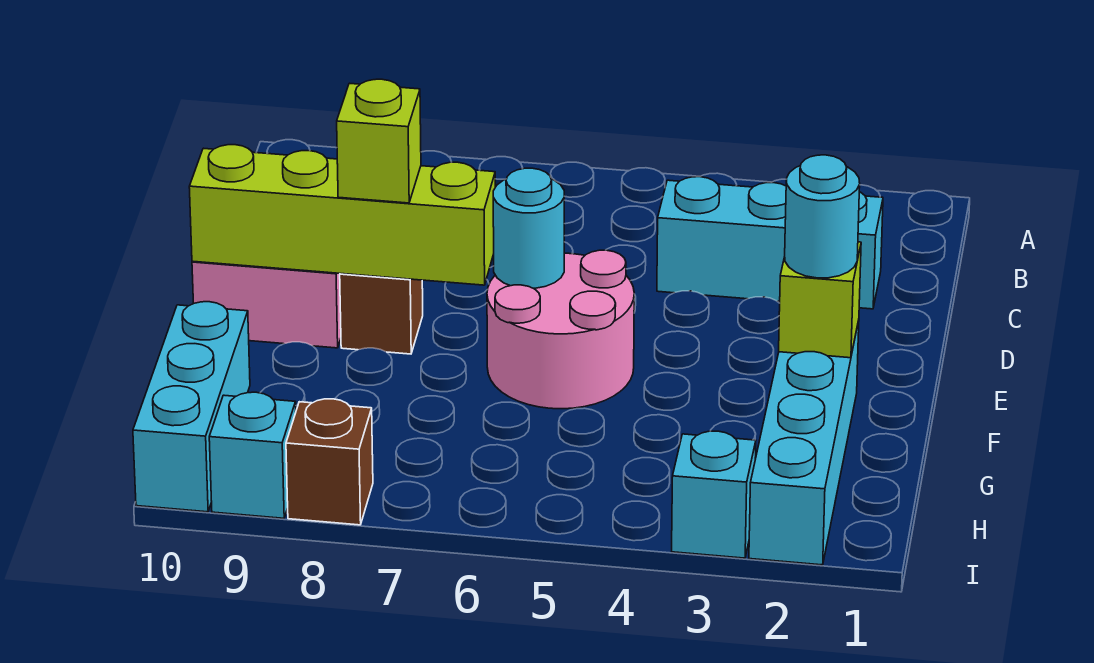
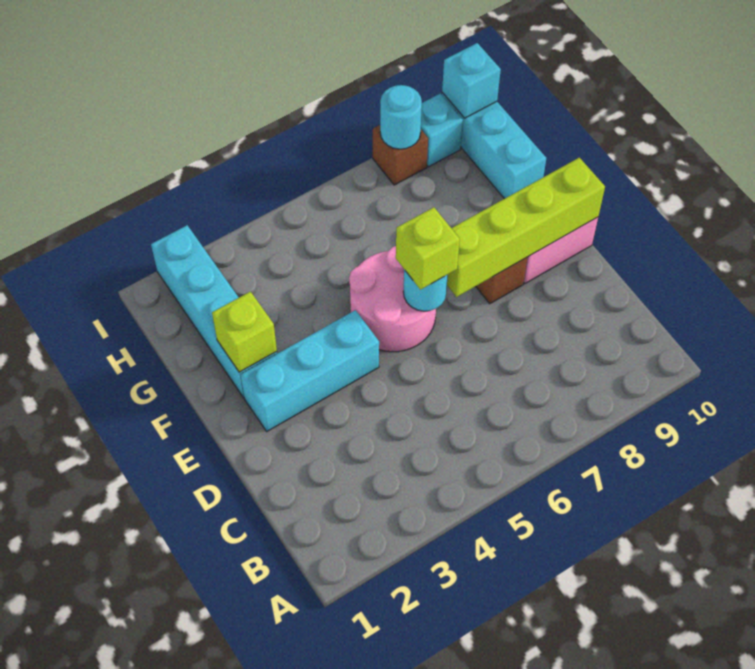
cyan 1x3 brick [657,177,883,309] -> cyan 1x3 brick moved to [240,310,379,431]
lime 1x1 brick [337,79,421,203] -> lime 1x1 brick moved to [396,207,460,290]
cyan 1x1 round brick [785,155,860,278] -> cyan 1x1 round brick moved to [380,85,422,149]
cyan 1x1 brick [672,431,756,558] -> cyan 1x1 brick moved to [442,43,501,118]

